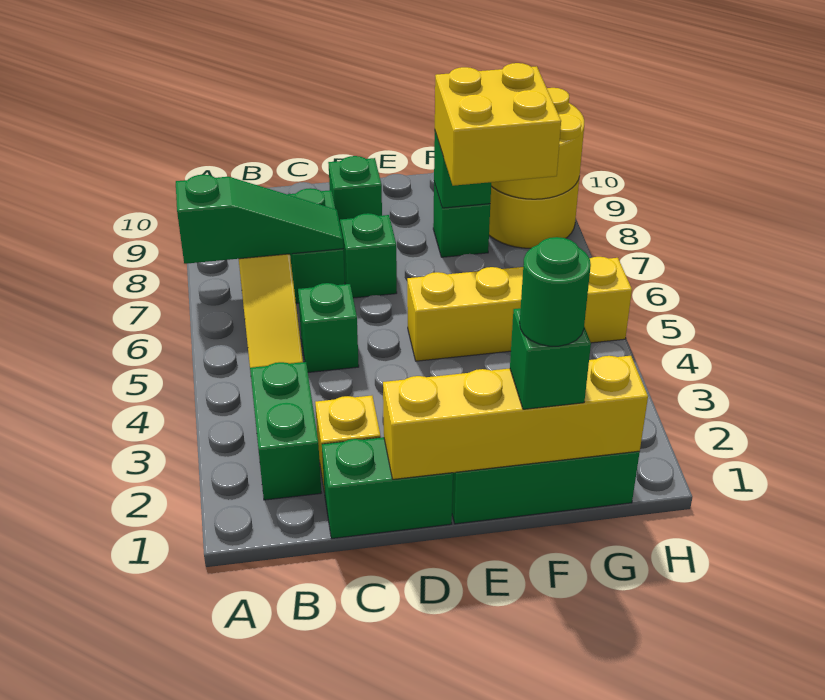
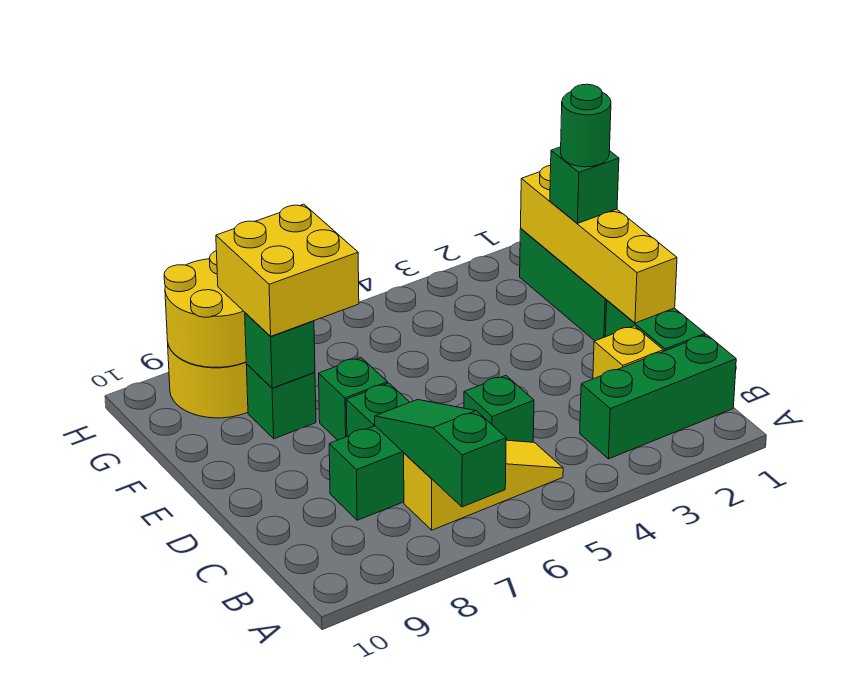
green 1x2 brick [250,362,321,500] -> green 1x3 brick [580,335,736,459]
green 1x1 brick [328,156,382,222] -> green 1x1 brick moved to [319,357,388,440]
yellow 1x4 brick [407,257,632,361] -> none

